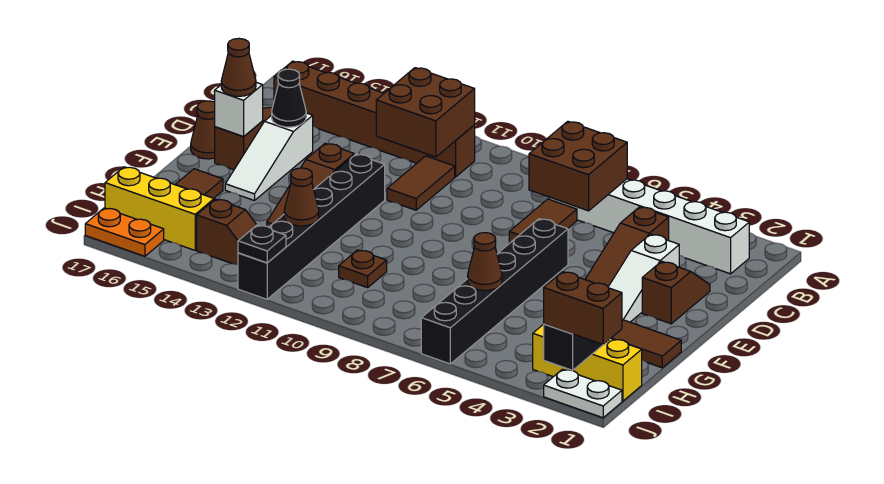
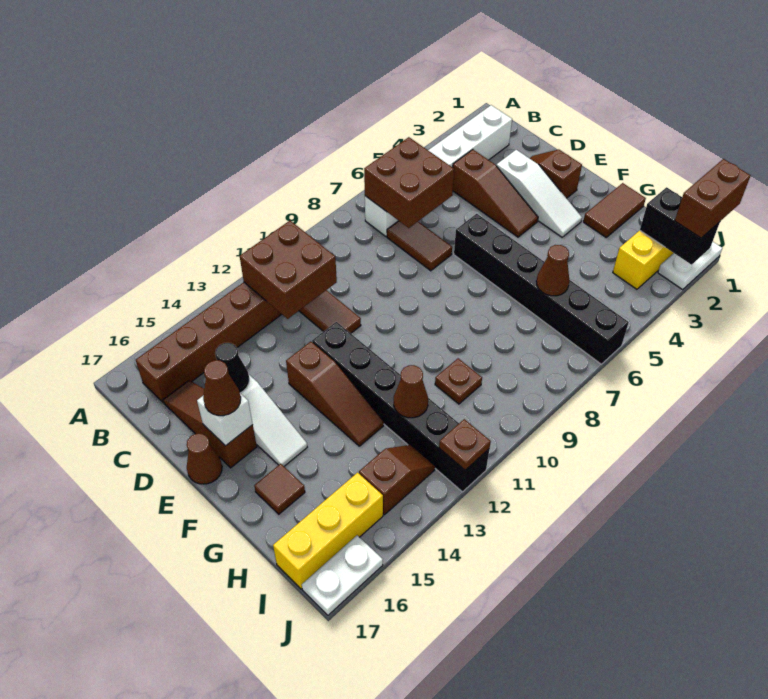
black 1x1 plate [238,225,286,263] -> brown 1x1 plate [439,419,491,470]
orange 1x2 plate [85,208,164,256] -> white 1x2 plate [302,535,383,615]

